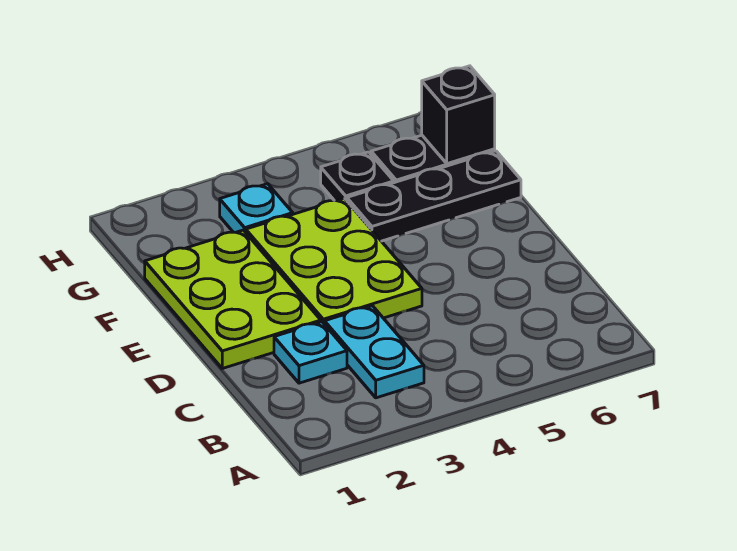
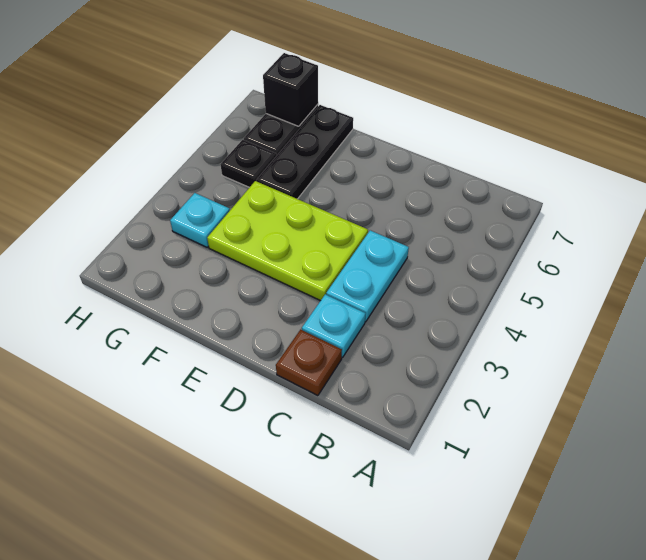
cyan 1x2 plate [325,306,424,398] -> cyan 1x2 plate turned to [326,230,409,322]
none -> brown 1x1 plate [276,330,342,396]
lime 2x3 plate [145,230,321,368] -> none

